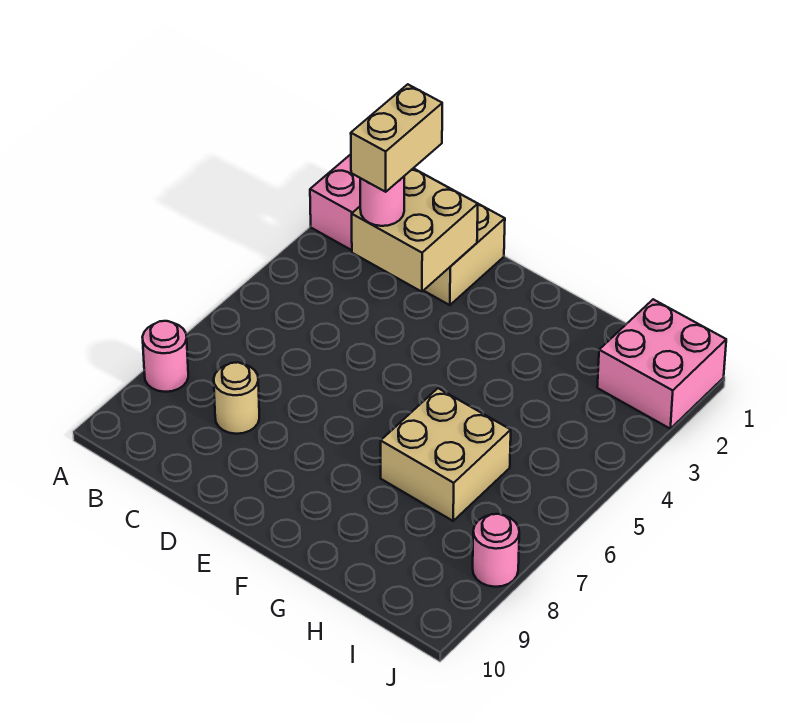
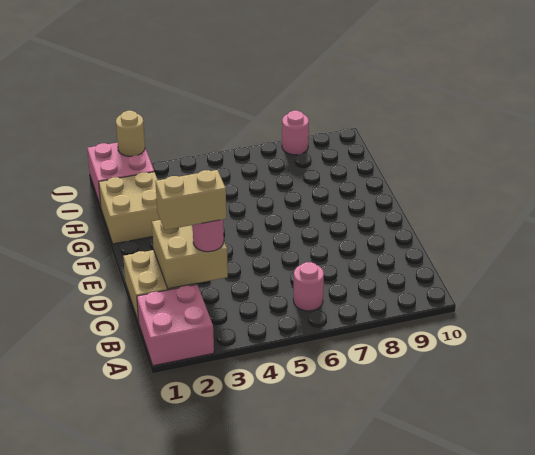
pink 1x1 round brick [142,321,188,392] -> pink 1x1 round brick moved to [293,262,324,311]
tan 1x1 round brick [214,362,259,434] -> tan 1x1 round brick moved to [116,111,145,156]
tan 2x2 brick [381,388,511,521] -> tan 2x2 brick moved to [99,172,160,244]

